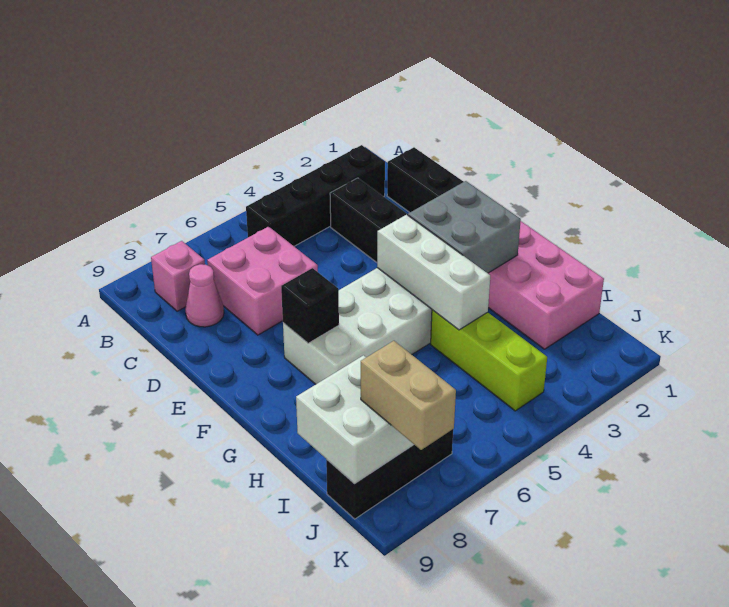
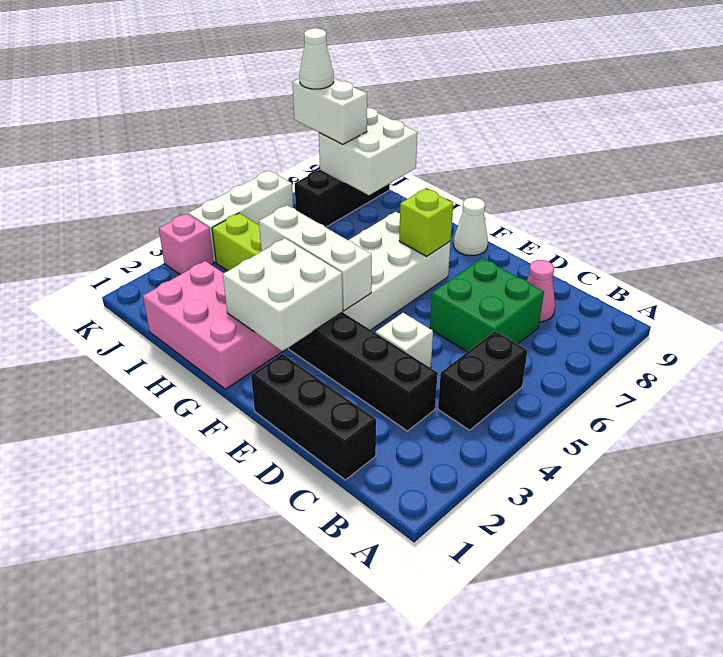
black 1x4 brick [246,145,385,246] -> black 1x2 brick [438,331,528,430]
pink 1x1 brick [151,241,205,311] -> pink 1x1 brick moved to [159,214,214,275]
pink 2x2 brick [207,227,318,335] -> green 2x2 brick [430,258,544,352]
none -> white 1x1 brick [376,313,433,368]
grey 2x2 brick [408,181,521,273] -> white 2x2 brick [223,238,343,351]
black 1x1 brick [281,268,339,343] -> lime 1x1 brick [399,188,453,256]
none -> white 1x1 cone [453,198,488,255]
tan 1x2 brick [361,341,456,450] -> white 1x2 brick [292,78,367,145]
none -> white 1x3 brick [188,171,293,262]
none -> white 1x1 cone [299,28,334,89]

